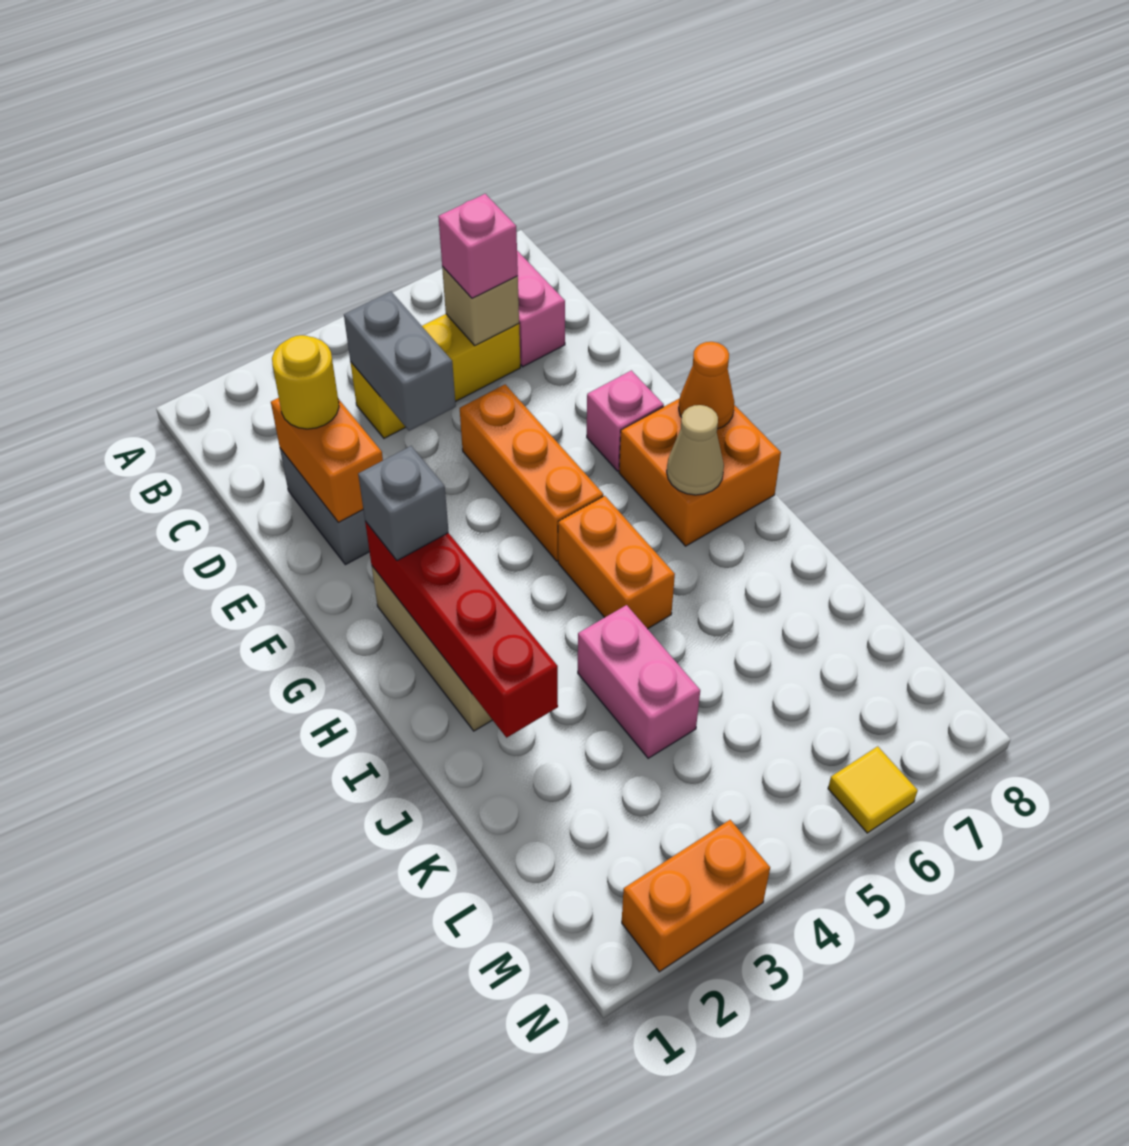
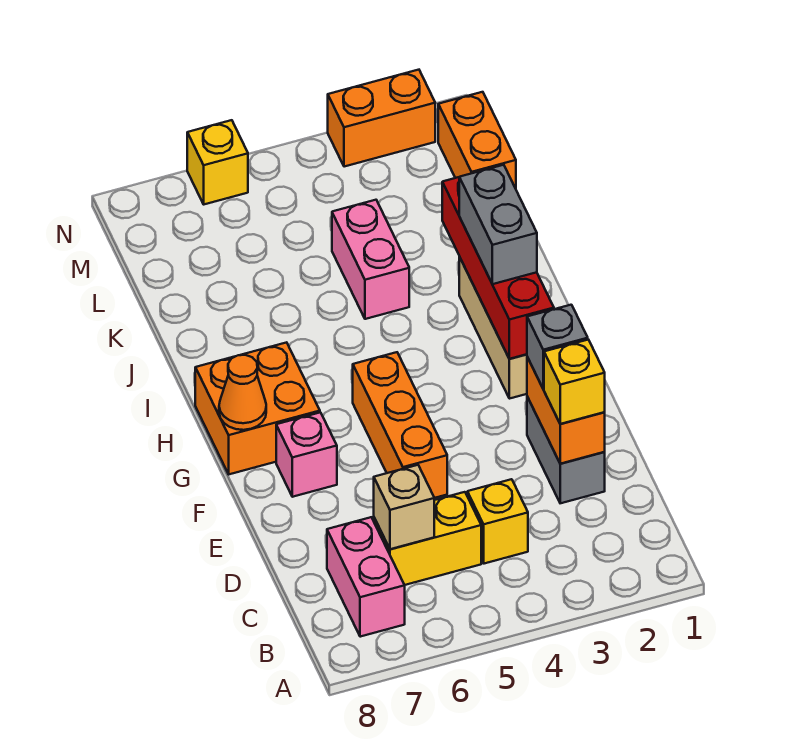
grey 1x2 brick [344,292,456,431] -> grey 1x2 brick moved to [459,165,537,284]
pink 1x1 brick [438,194,518,298] -> none
yellow 1x1 round brick [272,335,339,429] -> yellow 1x1 brick [544,340,605,424]
grey 1x1 brick [358,446,449,560] -> grey 1x1 brick moved to [527,305,588,389]
orange 1x2 brick [558,496,675,629] -> orange 1x2 brick moved to [438,92,516,189]
tan 1x1 cone [667,405,724,495] -> none
yellow 1x1 tile [828,746,918,833] -> yellow 1x1 brick [187,120,248,204]

